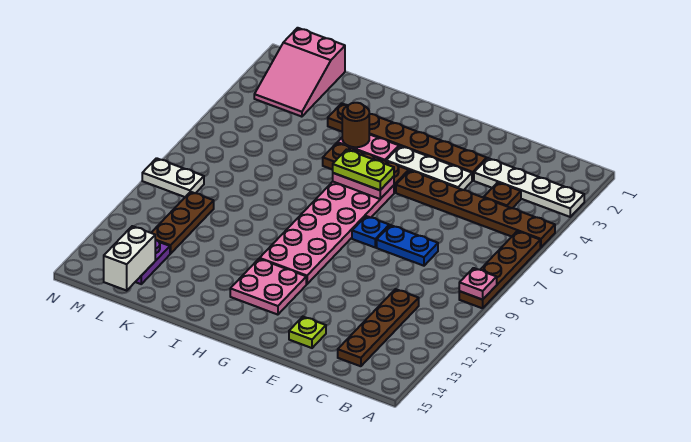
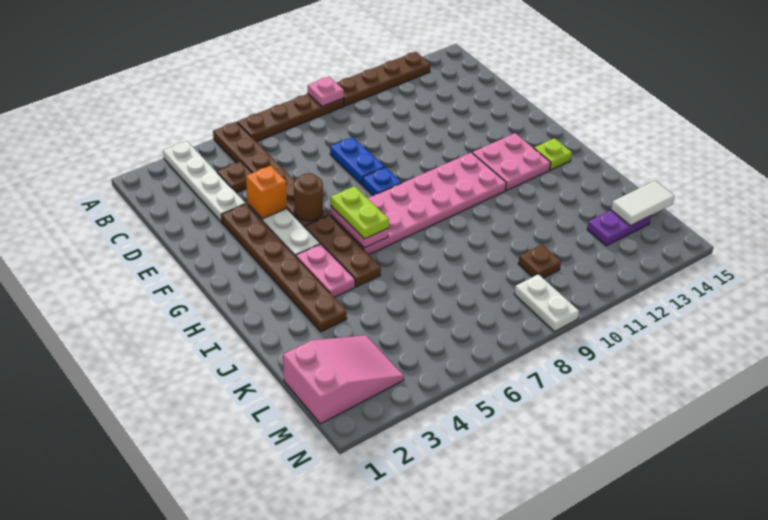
brown 1x4 plate [338,289,419,366] -> brown 1x4 plate moved to [337,52,431,106]
none -> orange 1x1 brick [246,166,287,219]
lime 1x1 plate [289,317,326,348] -> lime 1x1 plate moved to [534,138,572,170]
brown 1x1 round brick [342,103,369,147] -> brown 1x1 round brick moved to [294,173,323,221]
brown 1x3 plate [151,192,214,254] -> brown 1x1 plate [518,245,561,278]
white 1x2 brick [104,226,155,290] -> white 1x2 tile [611,181,675,226]

